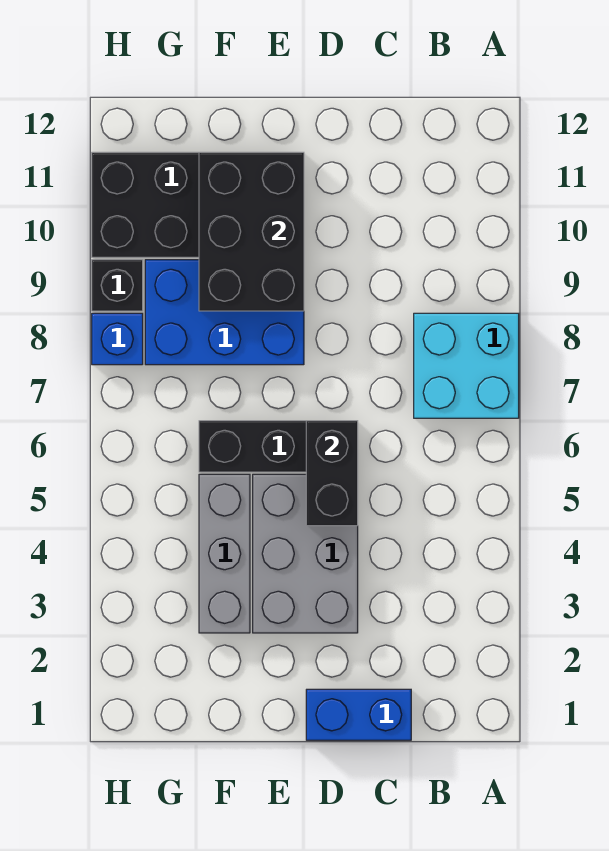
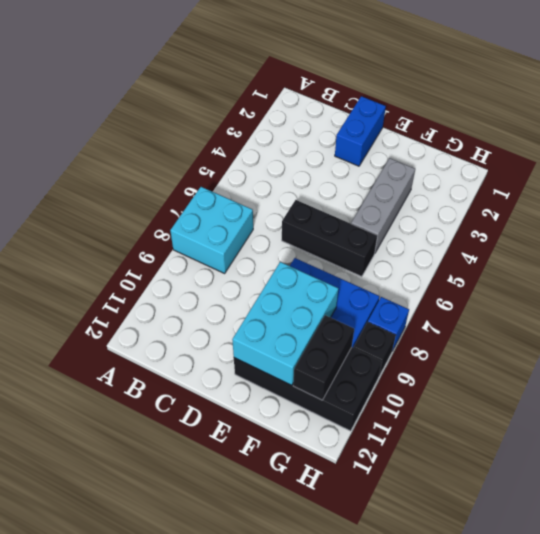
blue 1x2 brick [306,689,411,740] -> blue 1x2 brick turned to [335,96,386,166]
grey 2x3 brick [253,474,358,633] -> none
black 1x2 brick [306,421,358,526] -> black 1x2 brick moved to [293,315,354,400]
black 2x3 brick [199,152,304,311] -> cyan 2x3 brick [232,262,338,385]

